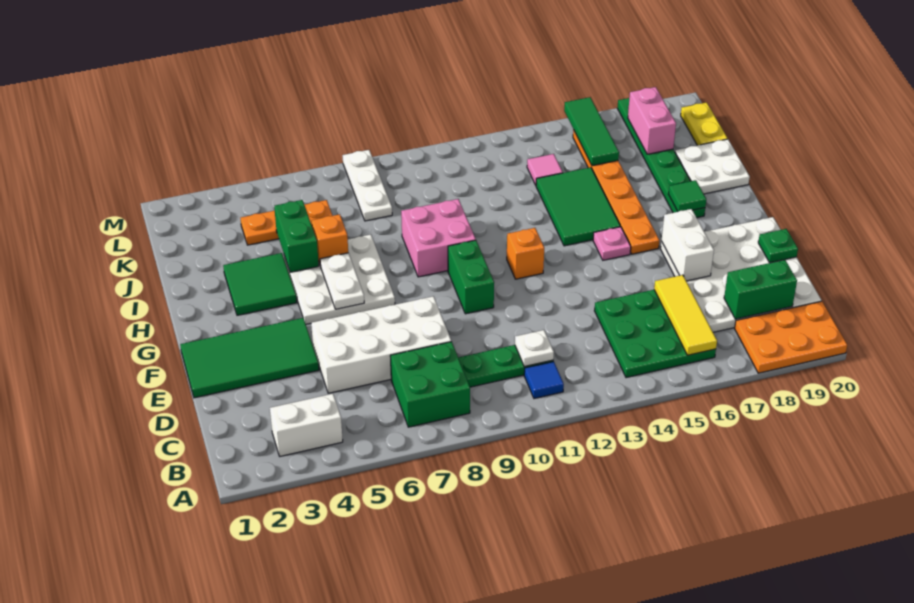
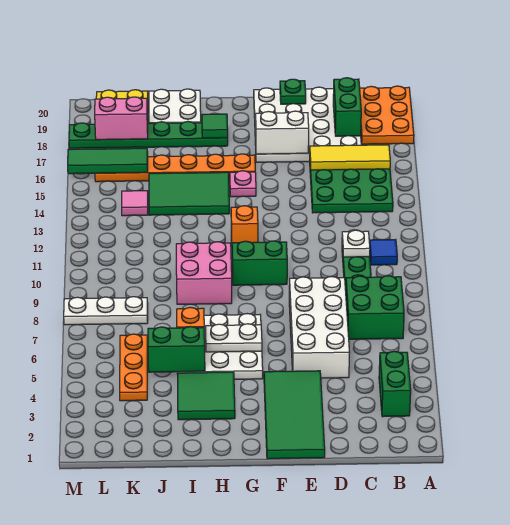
white 1x2 brick [270,394,343,456] -> green 1x2 brick [379,351,411,417]

